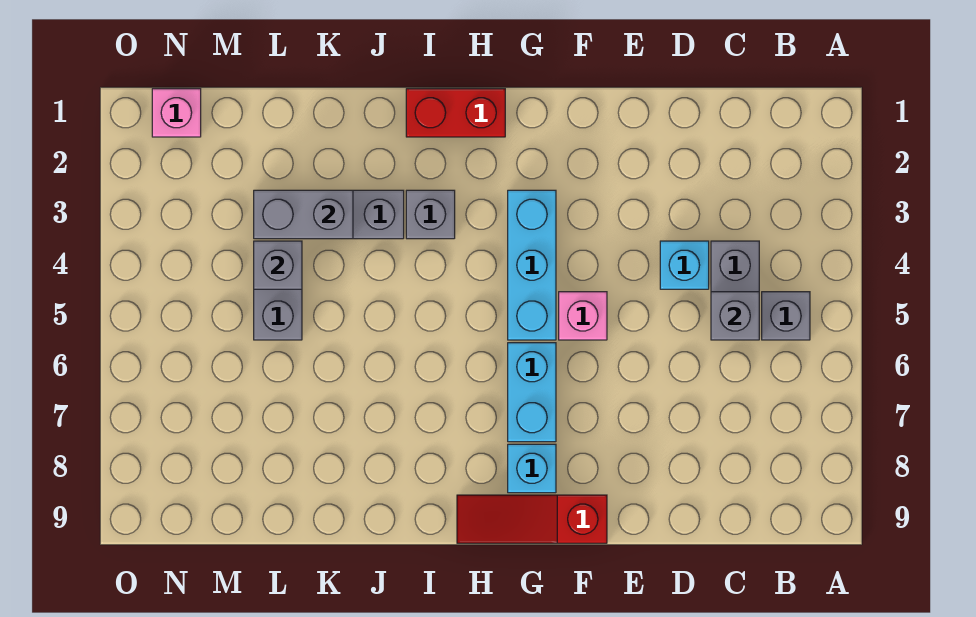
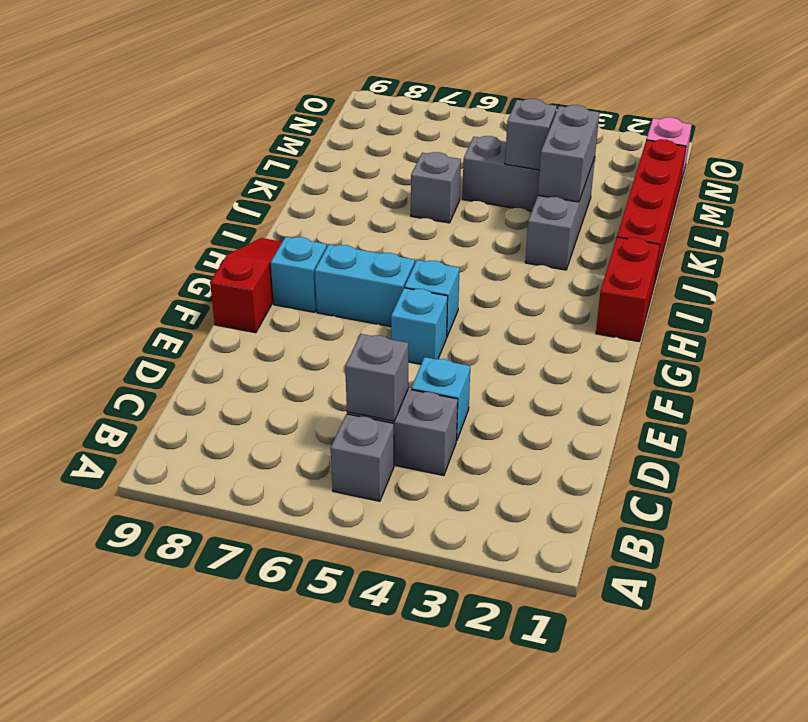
pink 1x1 brick [559,292,607,340] -> cyan 1x1 brick [391,288,448,364]
cyan 1x3 brick [508,190,556,340] -> cyan 1x1 brick [405,260,460,336]
grey 1x1 brick [406,190,455,239] -> grey 1x1 brick moved to [411,152,461,223]
none -> red 1x4 brick [617,139,686,284]

